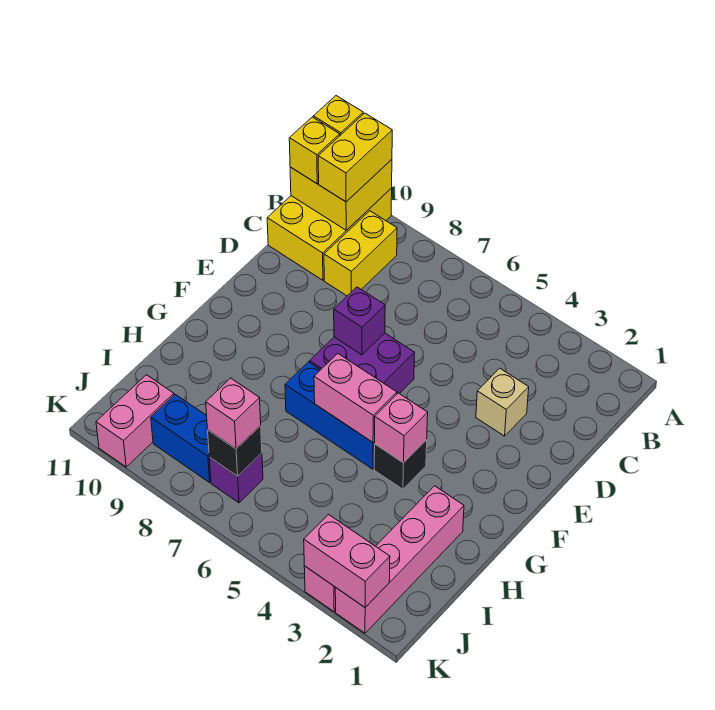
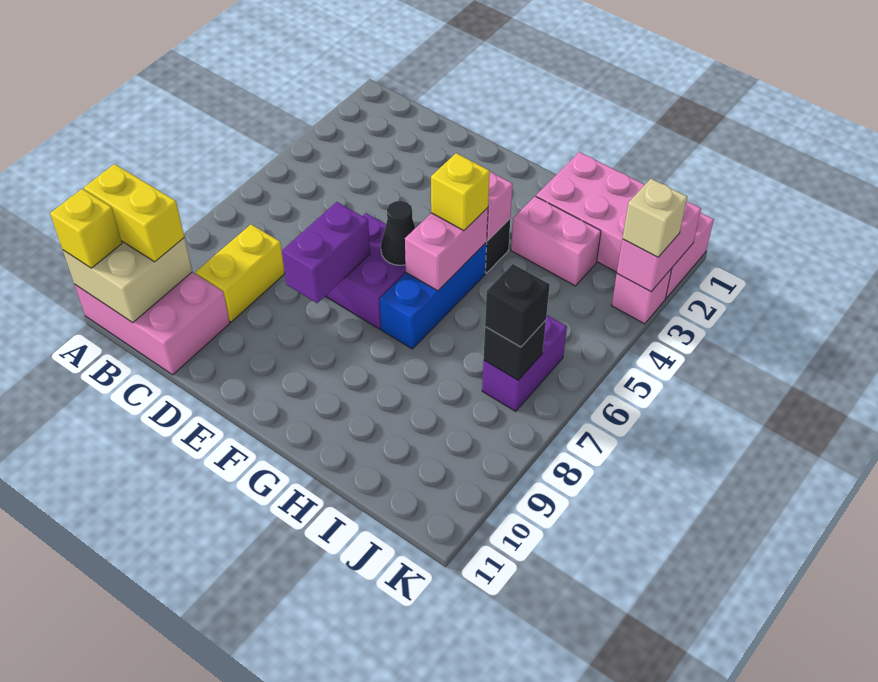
yellow 2x3 brick [267,188,392,280] -> pink 2x3 brick [75,272,230,375]
yellow 2x2 brick [290,160,392,230] -> tan 2x2 brick [63,238,192,323]
yellow 1x2 brick [324,211,397,296] -> yellow 1x2 brick turned to [195,224,285,322]
yellow 1x1 brick [289,117,340,183] -> yellow 1x1 brick moved to [431,153,490,231]
tan 1x1 brick [476,368,529,436] -> tan 1x1 brick moved to [623,179,687,257]
purple 1x1 brick [334,287,385,355] -> purple 1x2 brick [282,202,370,303]
none -> black 1x1 cone [381,201,415,265]
pink 1x4 brick [335,486,464,633] -> pink 2x4 brick [536,152,714,298]
purple 1x1 brick [209,453,263,503] -> purple 1x2 brick [482,315,567,411]
pink 1x1 brick [206,378,261,449] -> black 1x1 brick [485,264,550,347]
blue 1x2 brick [151,394,211,482] -> none
pink 1x2 brick [96,375,174,467] -> pink 1x2 brick moved to [511,196,601,286]

